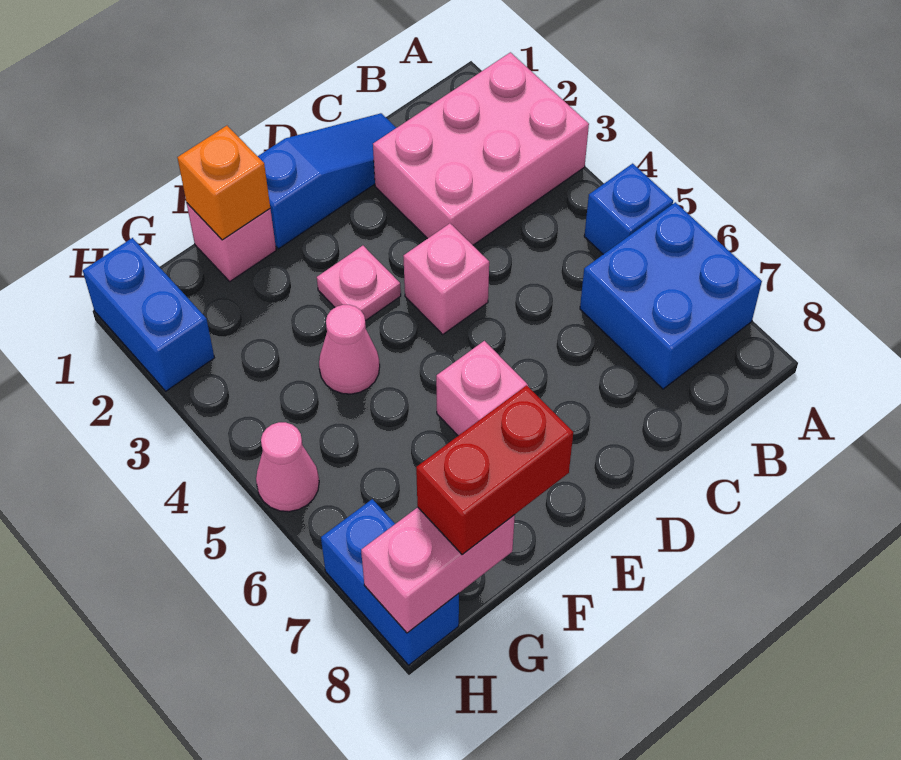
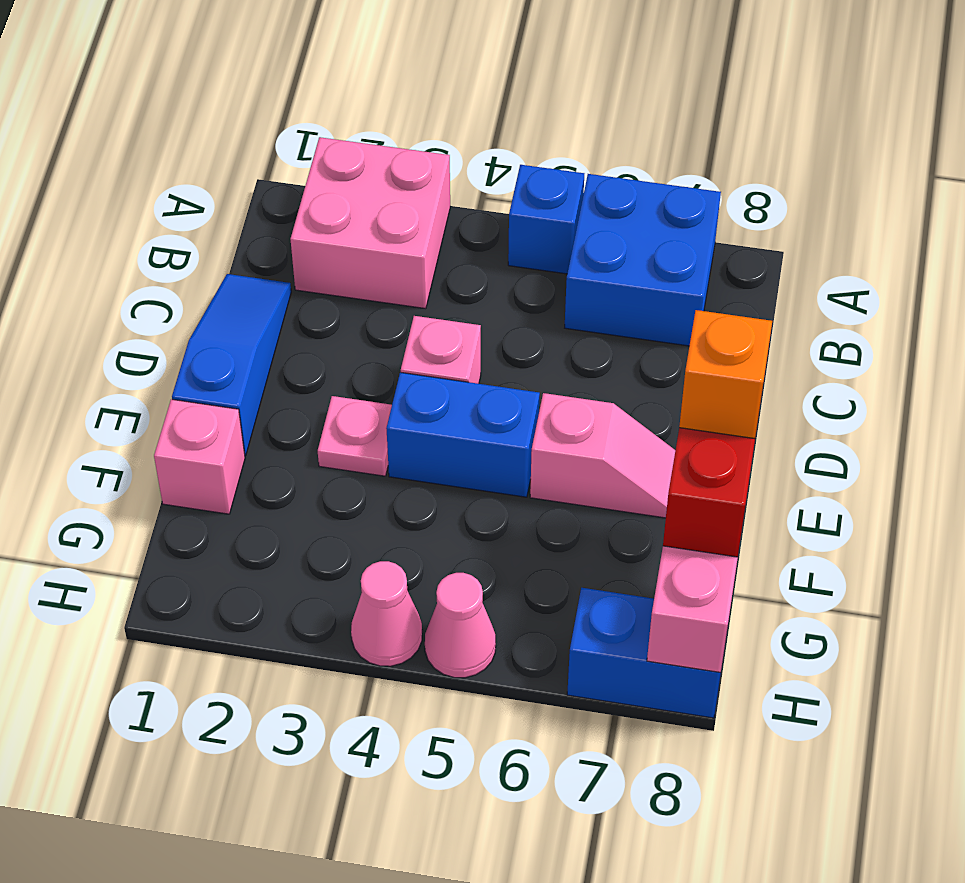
pink 2x3 brick [373,52,589,245] -> pink 2x2 brick [290,137,450,309]
orange 1x1 brick [177,126,270,240] -> orange 1x1 brick moved to [679,310,772,439]
pink 1x1 cone [319,305,380,394] -> pink 1x1 cone moved to [351,561,422,666]
blue 1x2 brick [83,238,214,391] -> blue 1x2 brick moved to [386,372,540,497]

